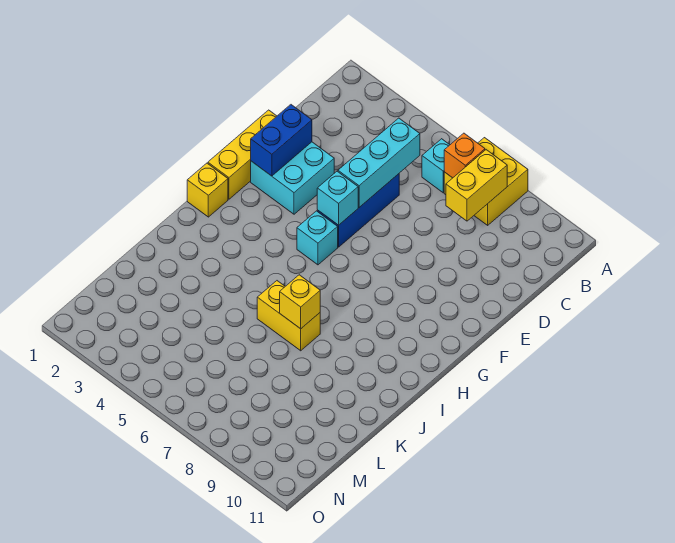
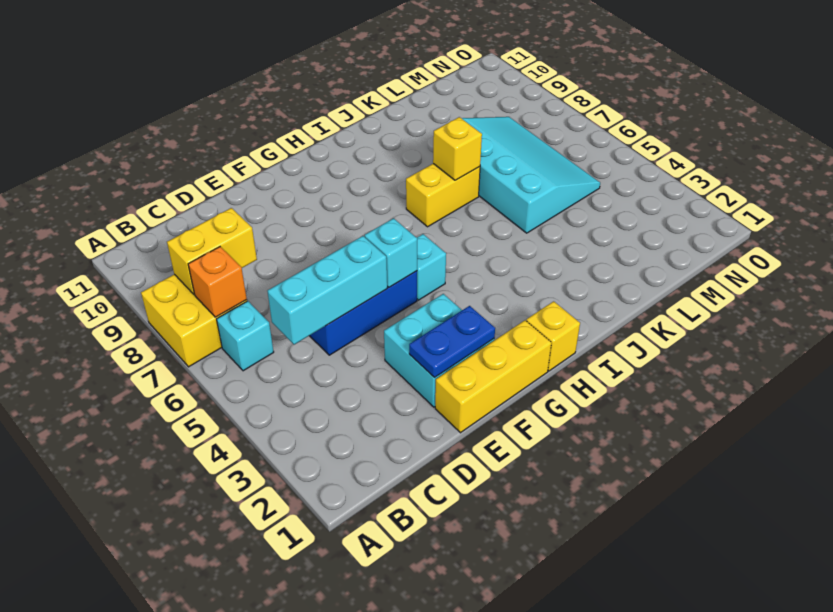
blue 1x2 brick [251,105,312,176] -> blue 1x2 plate [409,306,495,377]
yellow 1x2 brick [257,281,320,351] -> yellow 1x2 brick turned to [406,164,480,227]
none -> cyan 3x4 slope [462,117,600,233]

